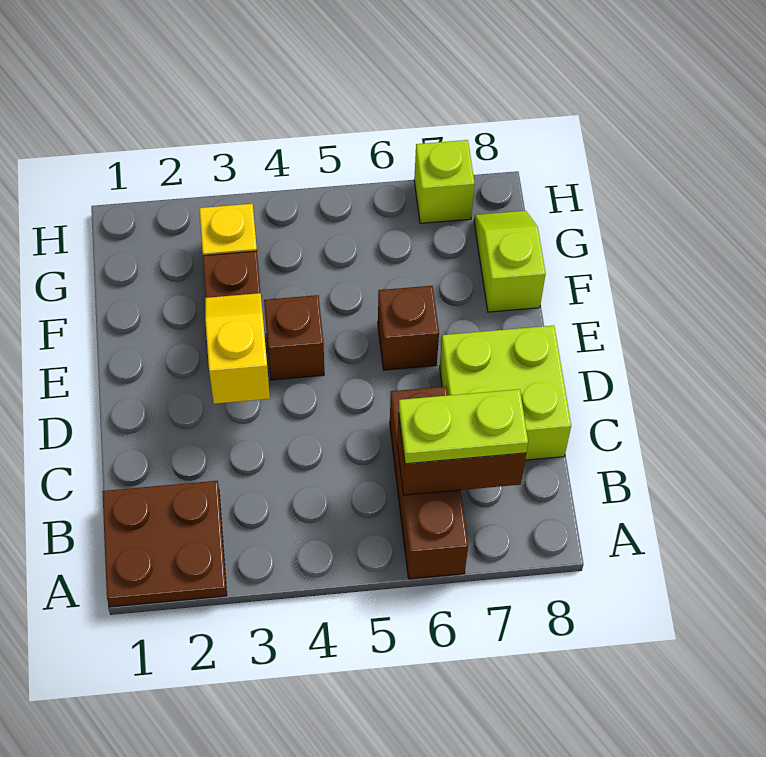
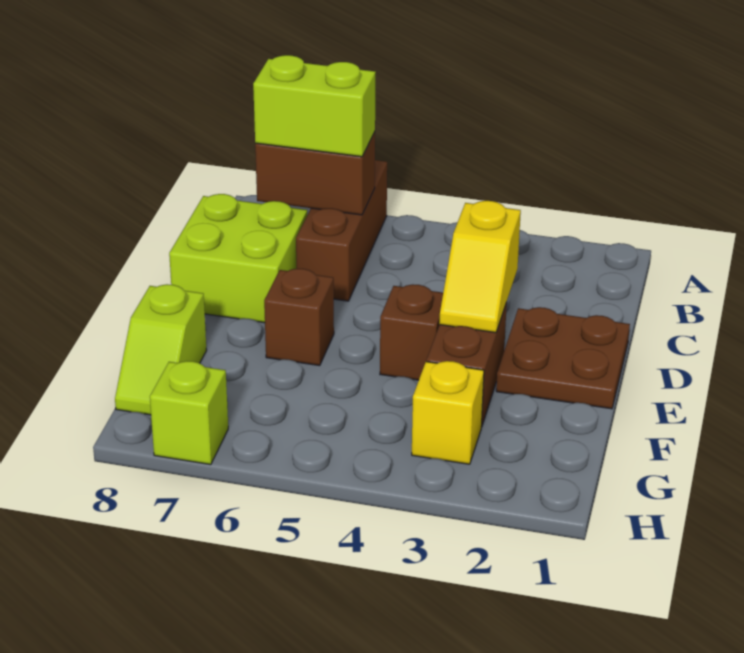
brown 2x2 plate [102,481,227,607] -> brown 2x2 plate moved to [496,307,630,409]
lime 1x2 plate [399,389,528,464] -> lime 1x2 brick [253,55,376,157]

